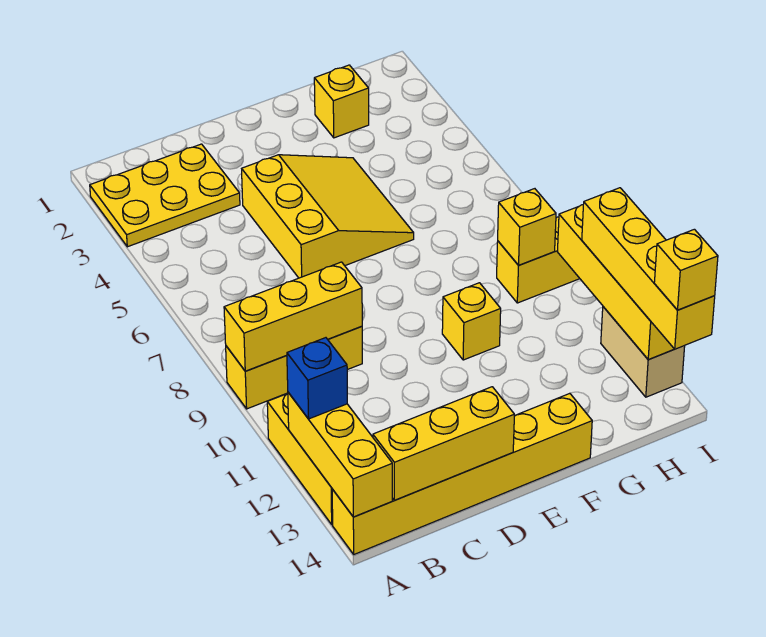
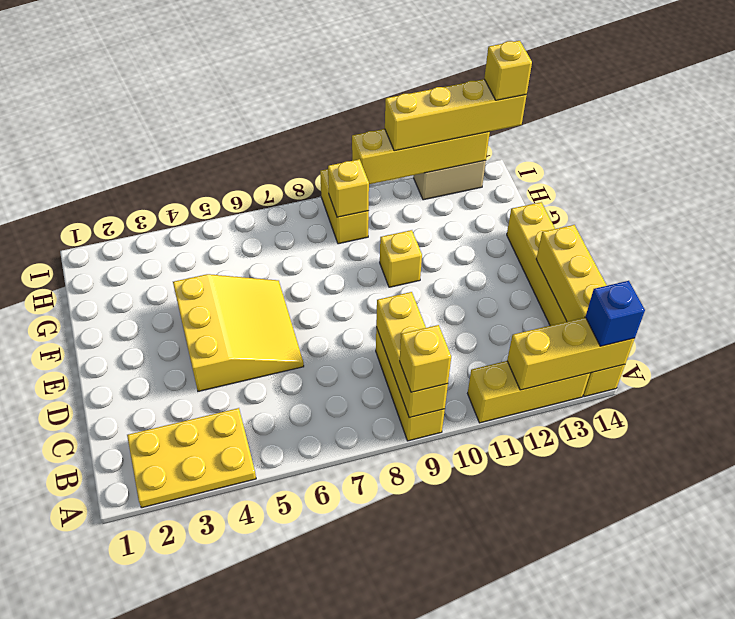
yellow 2x3 plate [90,144,240,247] -> yellow 2x3 plate turned to [127,408,256,508]
blue 1x1 brick [287,338,347,419] -> blue 1x1 brick moved to [586,281,645,346]
yellow 3x3 slope [242,155,414,278] -> yellow 3x3 slope turned to [173,274,304,391]
yellow 1x1 brick [314,65,369,138] -> yellow 1x1 brick moved to [400,325,451,392]

